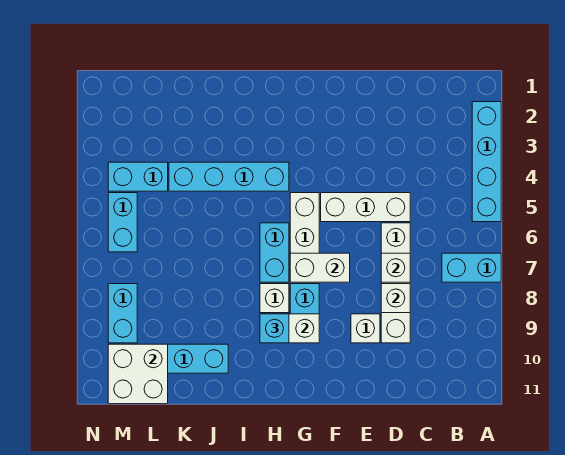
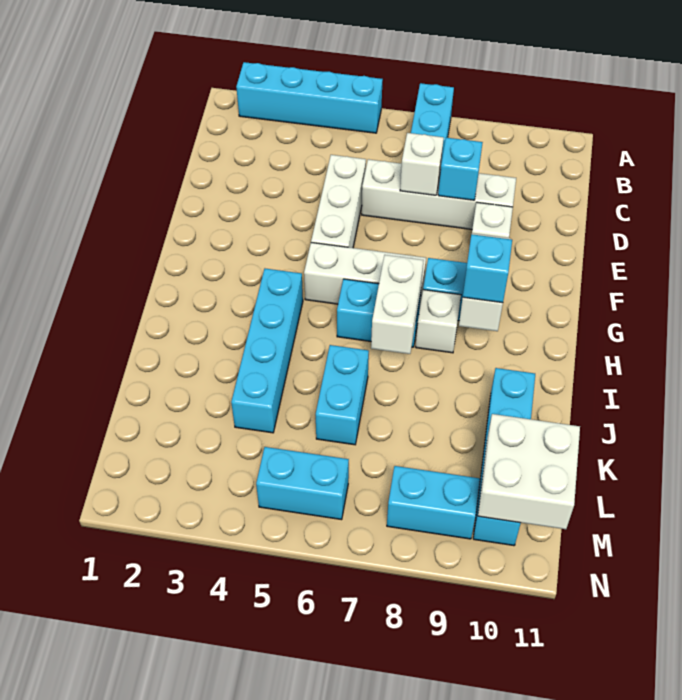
white 1x1 brick [381,284,410,313] -> cyan 1x1 brick [438,138,483,200]
white 1x2 brick [290,253,350,282] -> white 1x2 brick moved to [371,255,424,354]
cyan 1x2 brick [108,162,168,191] -> cyan 1x2 brick moved to [316,345,369,445]

